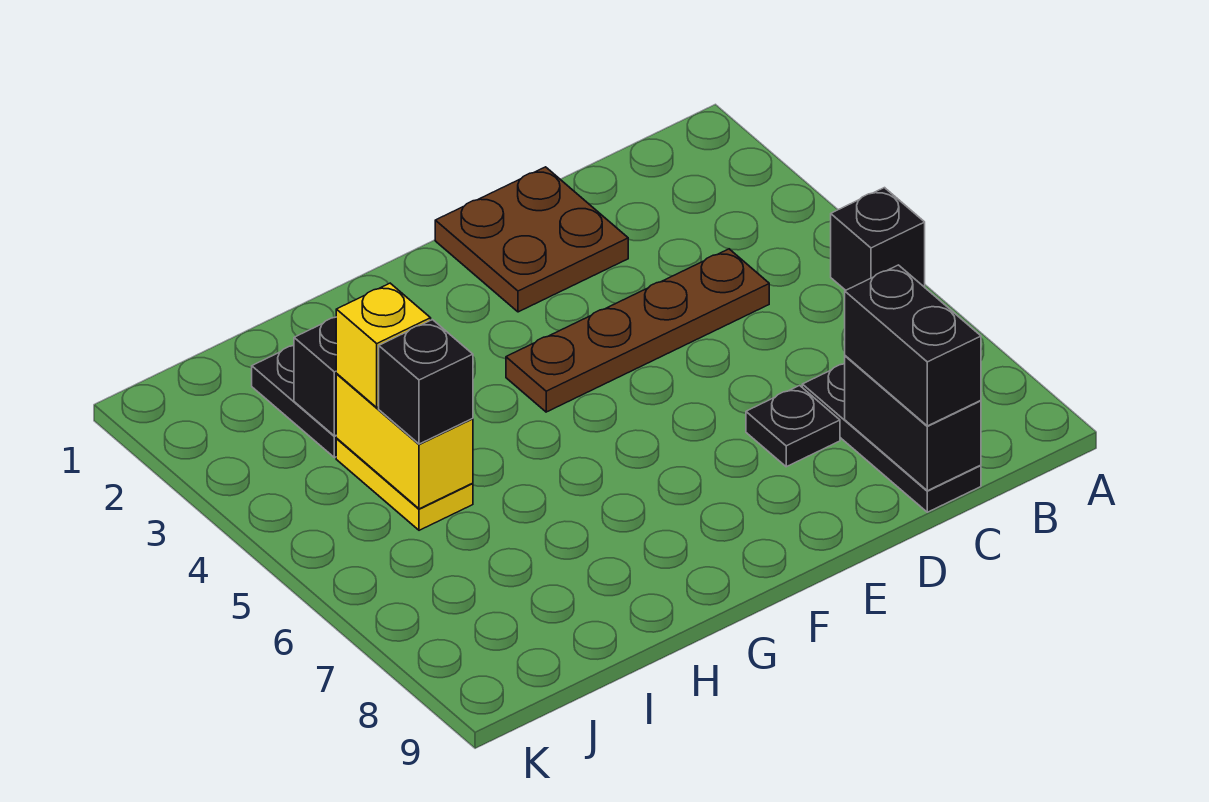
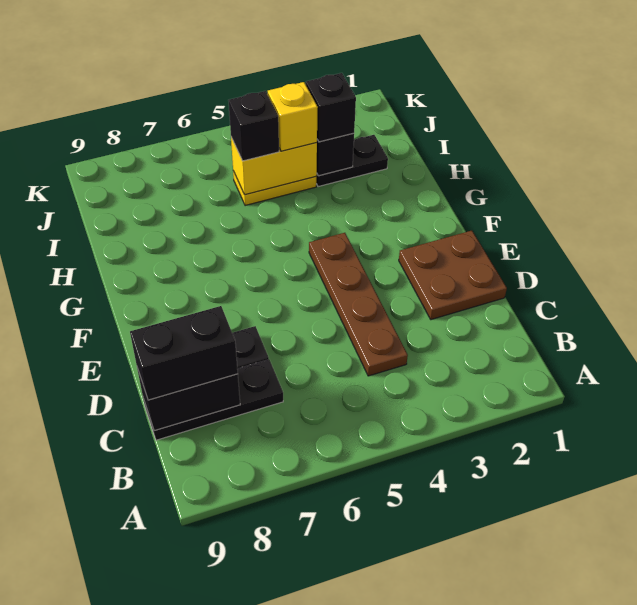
black 1x1 brick [831,188,925,290] -> black 1x1 brick moved to [306,73,356,142]

